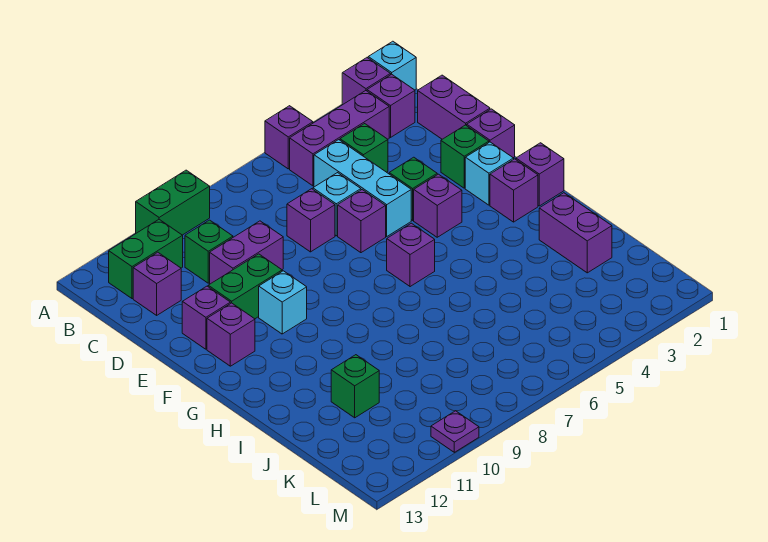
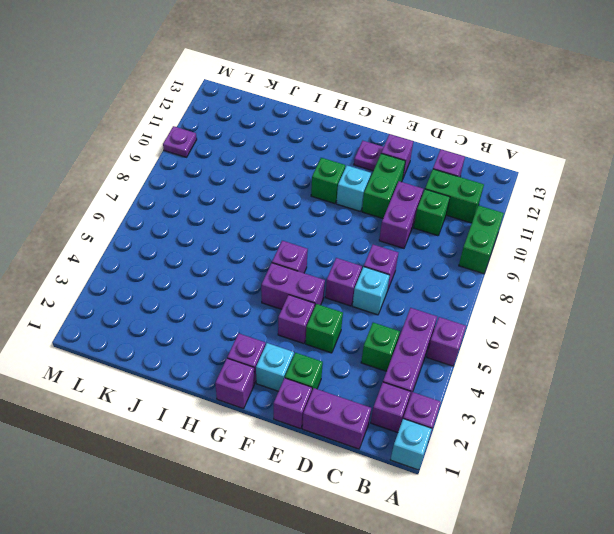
green 1x2 brick [109,219,183,299] -> green 1x2 brick turned to [425,169,484,223]
cyan 1x3 brick [314,140,411,236] -> none
purple 1x1 brick [207,303,255,366] -> purple 1x1 plate [354,141,384,171]
purple 1x2 brick [539,193,612,273] -> purple 1x2 brick moved to [261,263,325,309]
green 1x1 brick [331,355,379,418] -> green 1x1 brick moved to [311,158,345,204]

